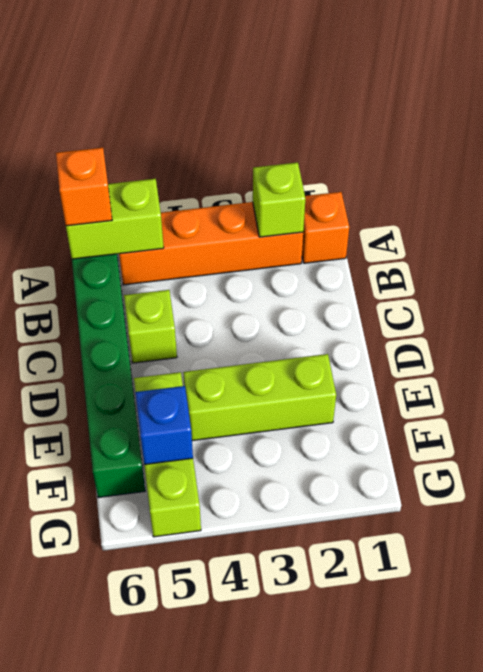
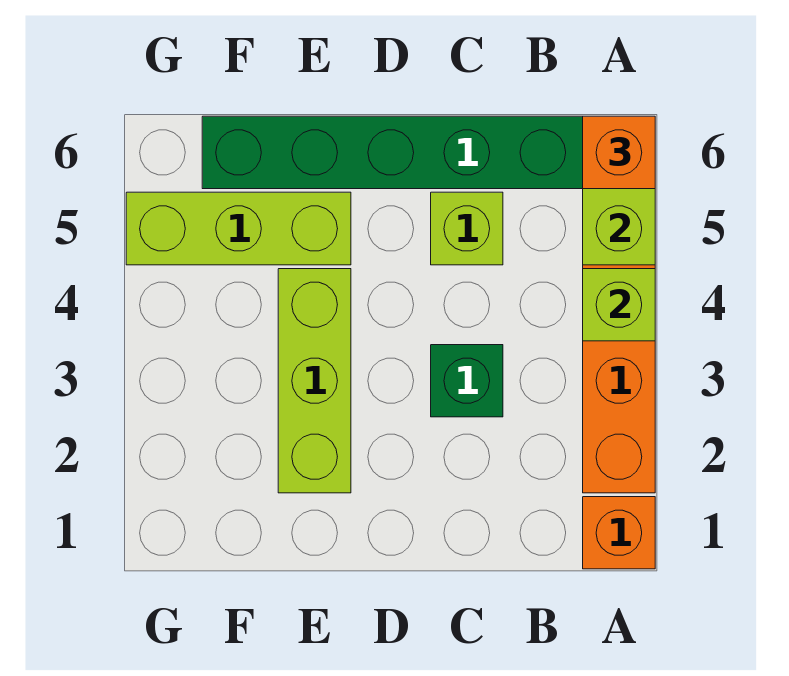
lime 1x1 brick [253,162,305,237] -> lime 1x1 brick moved to [583,269,655,341]
none -> green 1x1 brick [431,345,503,417]
blue 1x1 brick [135,386,193,465] -> none

